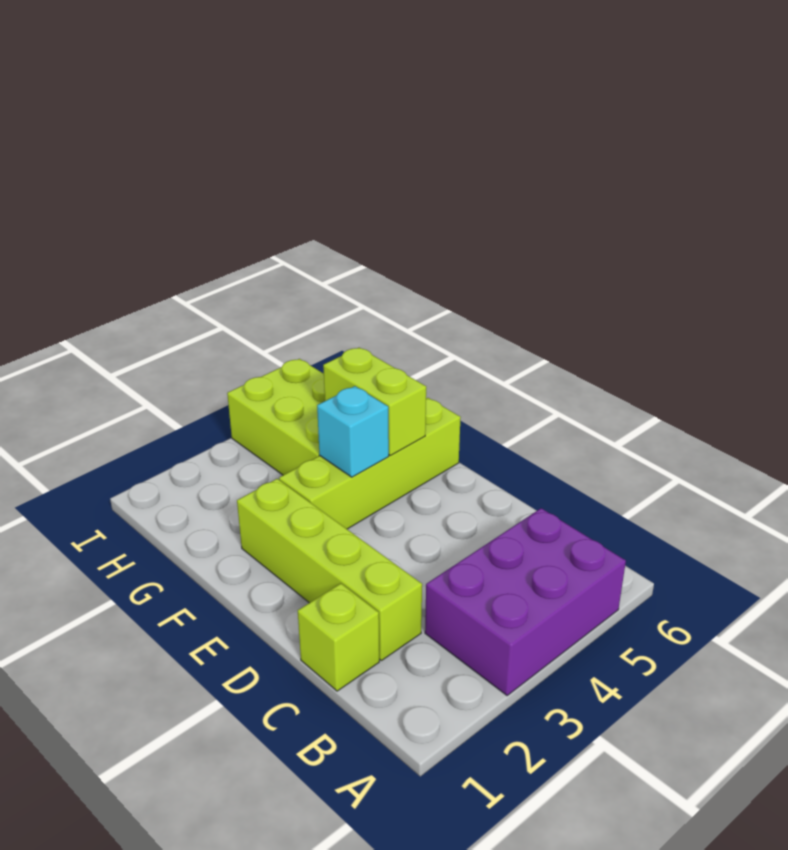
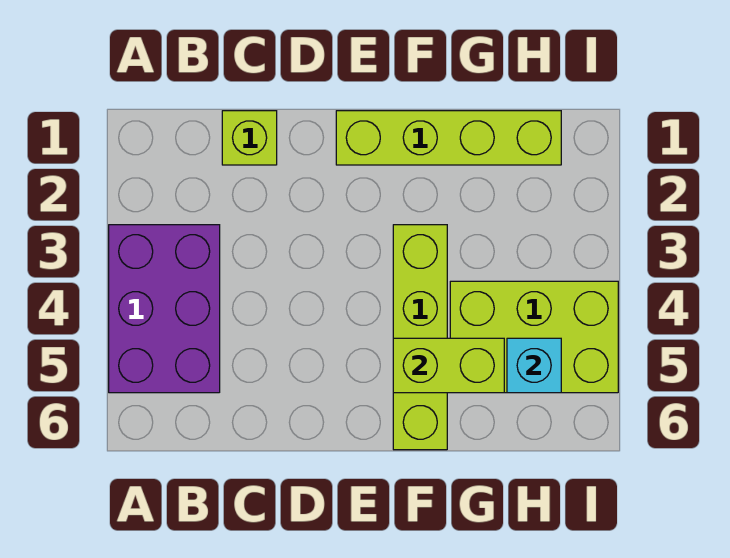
lime 1x4 brick [237,479,422,661] -> lime 1x4 brick moved to [336,111,561,165]
cyan 1x1 brick [317,386,389,477] -> cyan 1x1 brick moved to [507,338,561,393]

